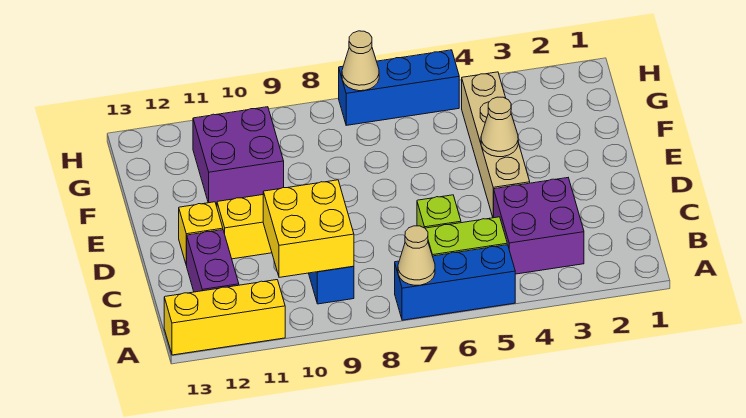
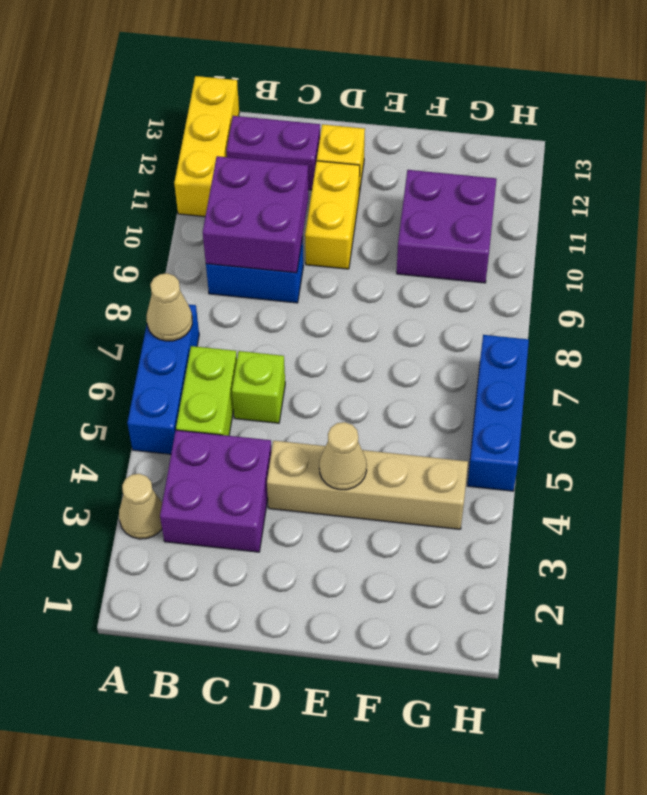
yellow 2x2 brick [263,180,354,277] -> purple 2x2 brick [203,156,309,273]
tan 1x1 cone [342,31,379,91] -> tan 1x1 cone moved to [119,474,162,539]

